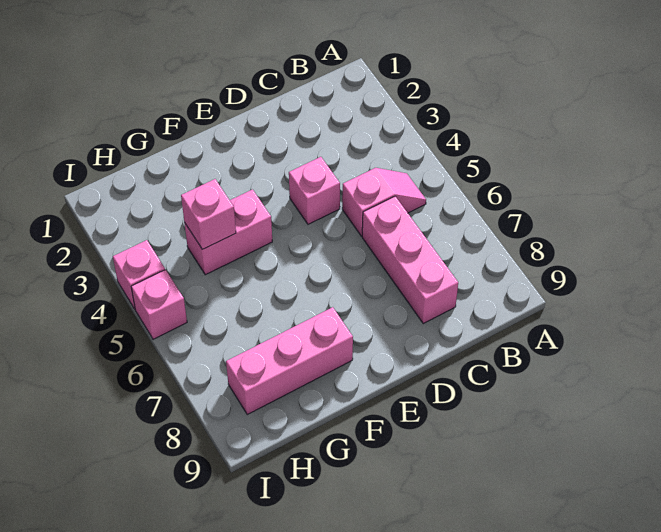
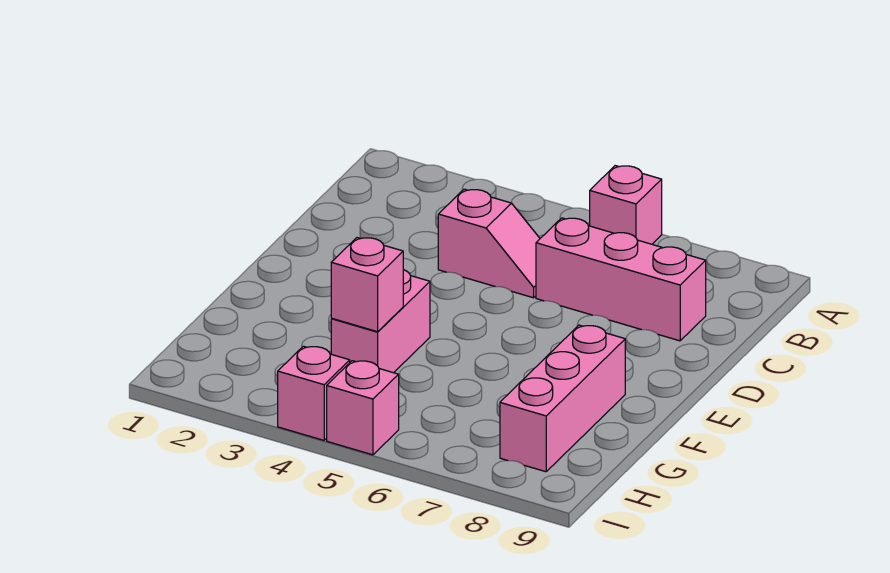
pink 1x2 slope [342,168,426,236] -> pink 1x2 slope turned to [438,189,540,298]
pink 1x1 brick [289,157,340,224] -> pink 1x1 brick moved to [590,166,662,244]

